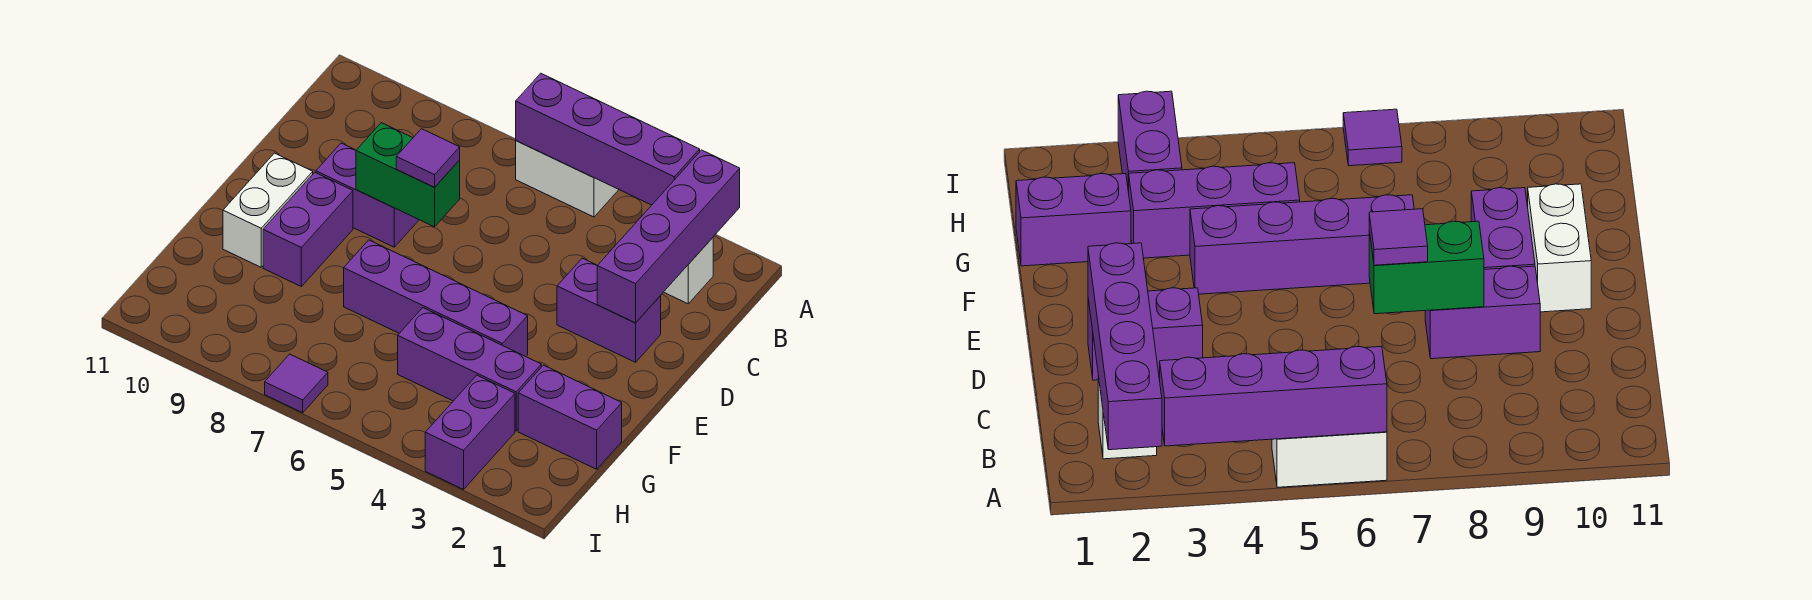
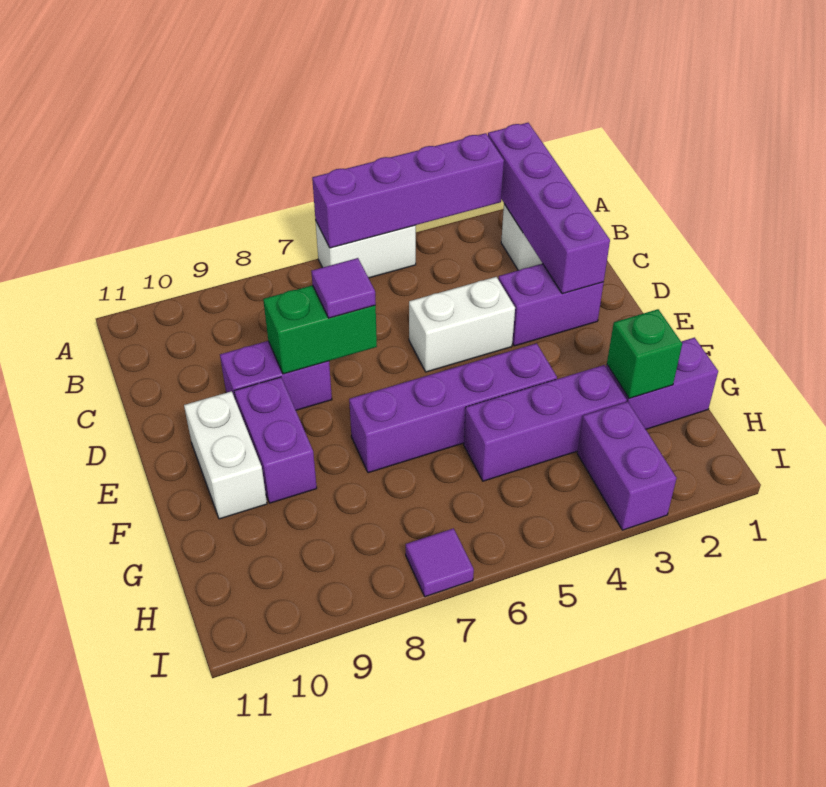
none -> white 1x2 brick [409,277,515,372]
none -> green 1x1 brick [607,309,682,398]

